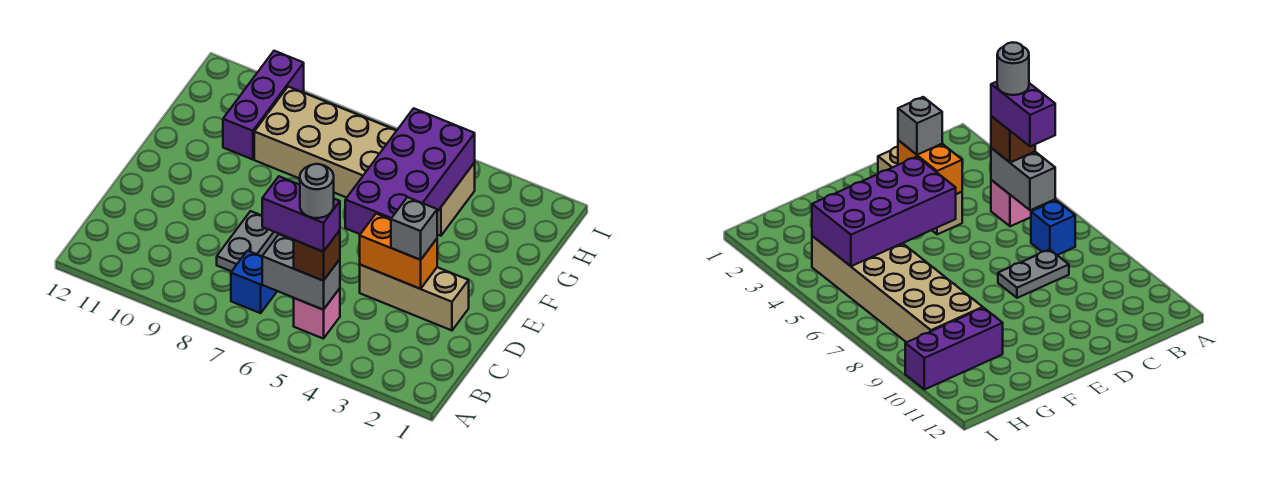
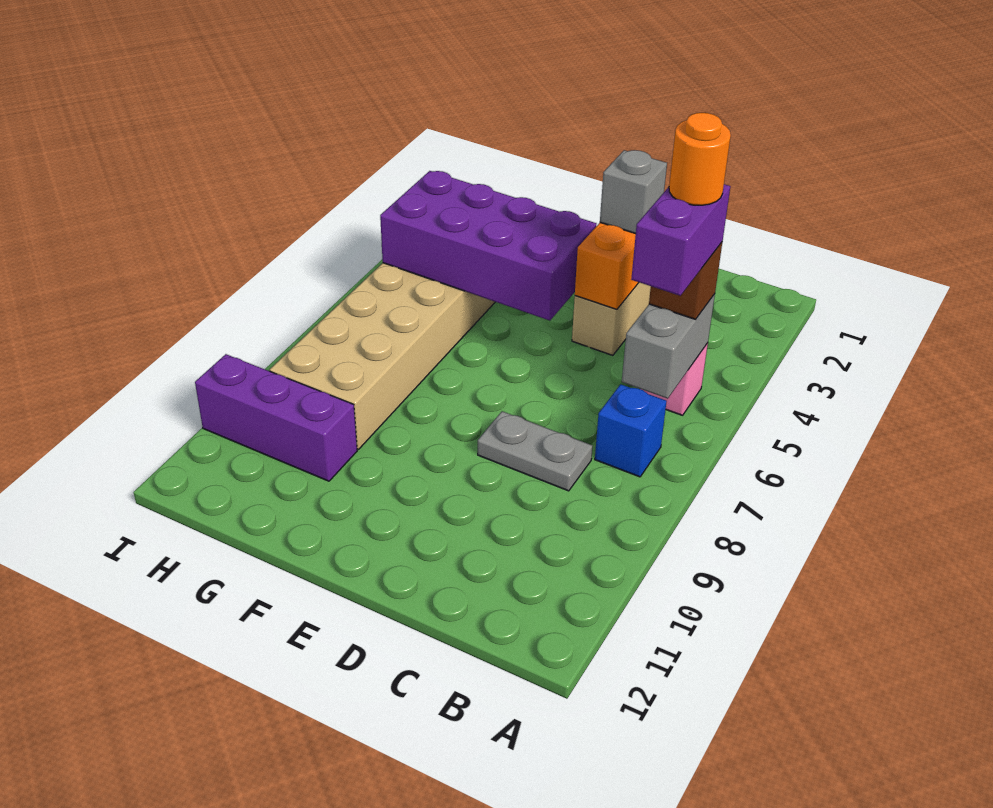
grey 1x1 round brick [300,164,334,218] -> orange 1x1 round brick [669,113,731,205]

